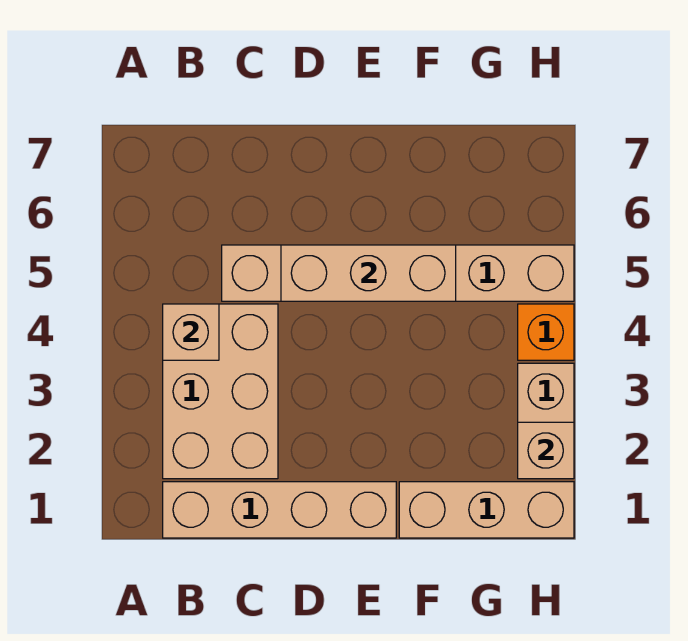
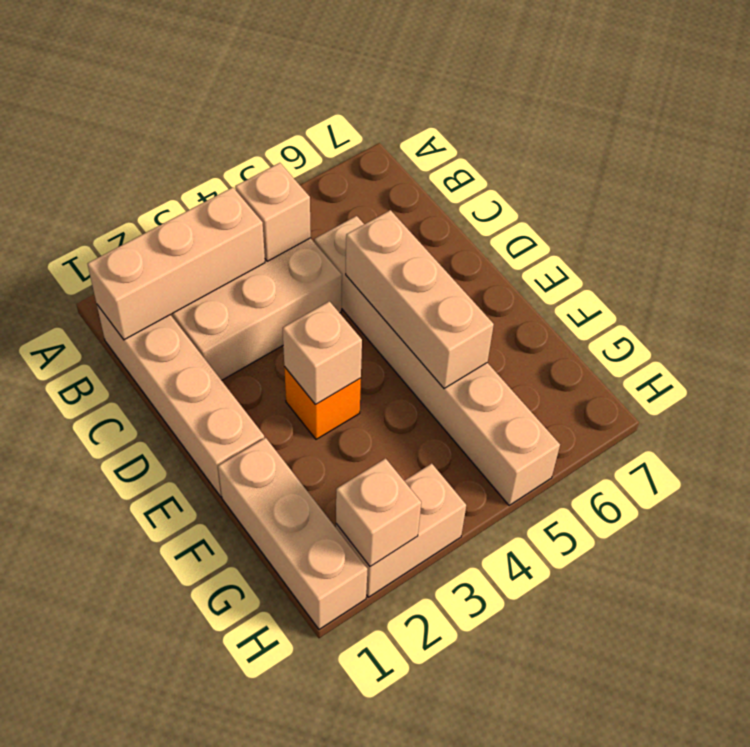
none -> tan 1x3 brick [87,187,265,340]
none -> tan 1x1 brick [283,301,362,405]
orange 1x1 brick [518,304,574,360] -> orange 1x1 brick moved to [284,367,361,439]

